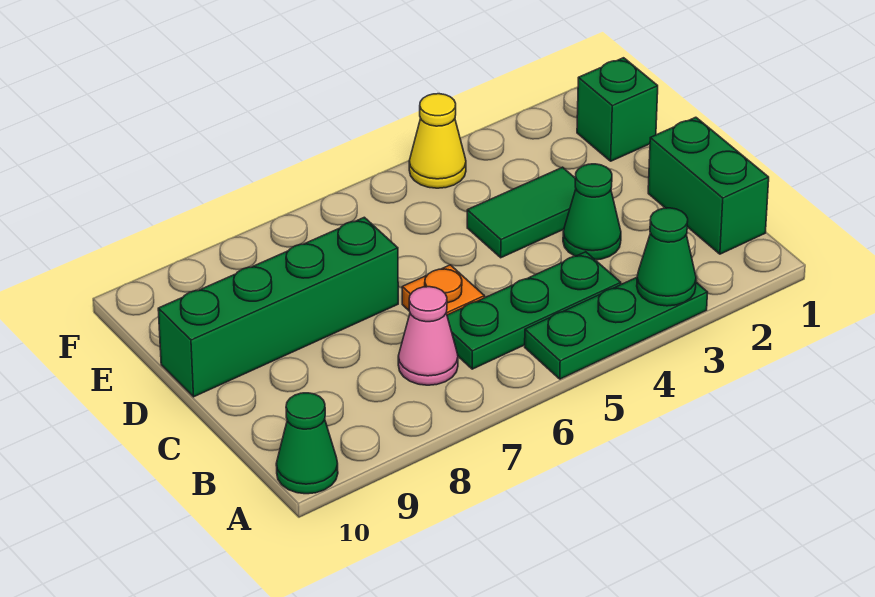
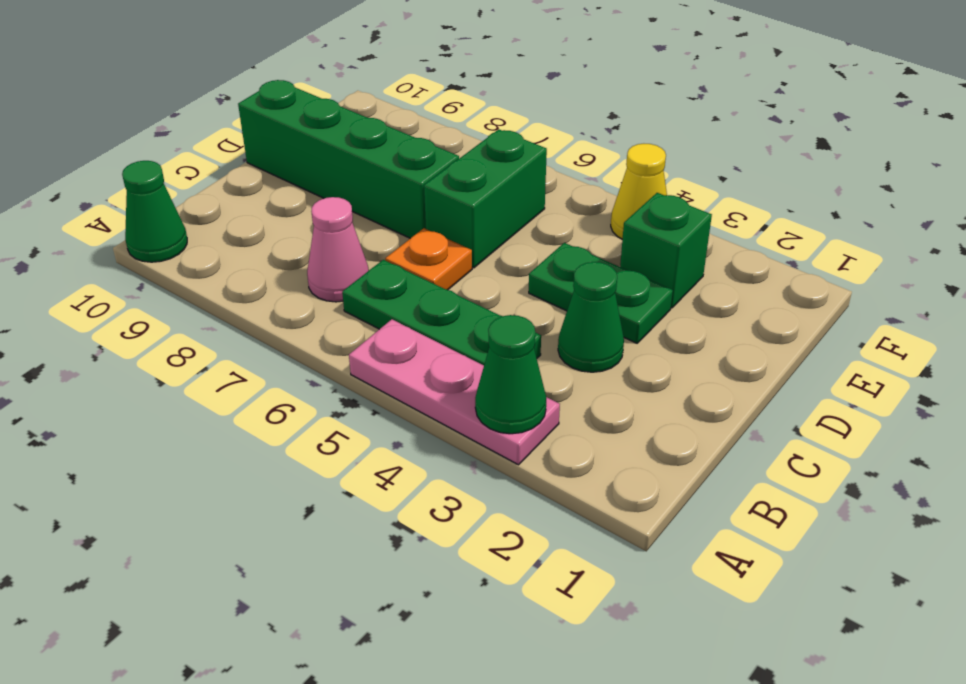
green 1x3 plate [525,278,708,379] -> pink 1x3 plate [349,319,560,465]
green 1x2 brick [648,117,769,254] -> green 1x2 brick moved to [424,129,547,268]
green 1x2 tile [467,167,576,258] -> green 1x2 plate [529,243,673,343]
green 1x1 brick [577,58,658,161] -> green 1x1 brick moved to [620,193,712,308]

